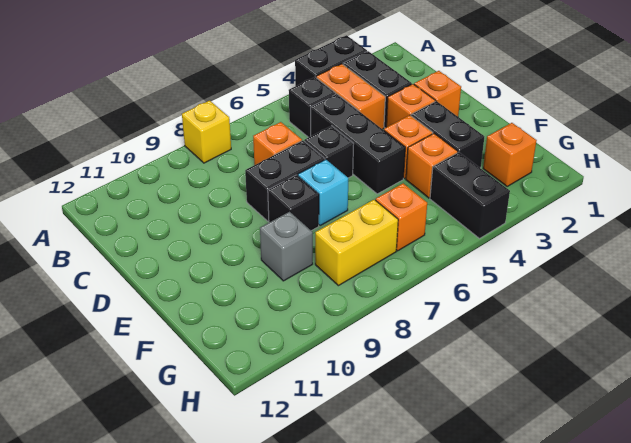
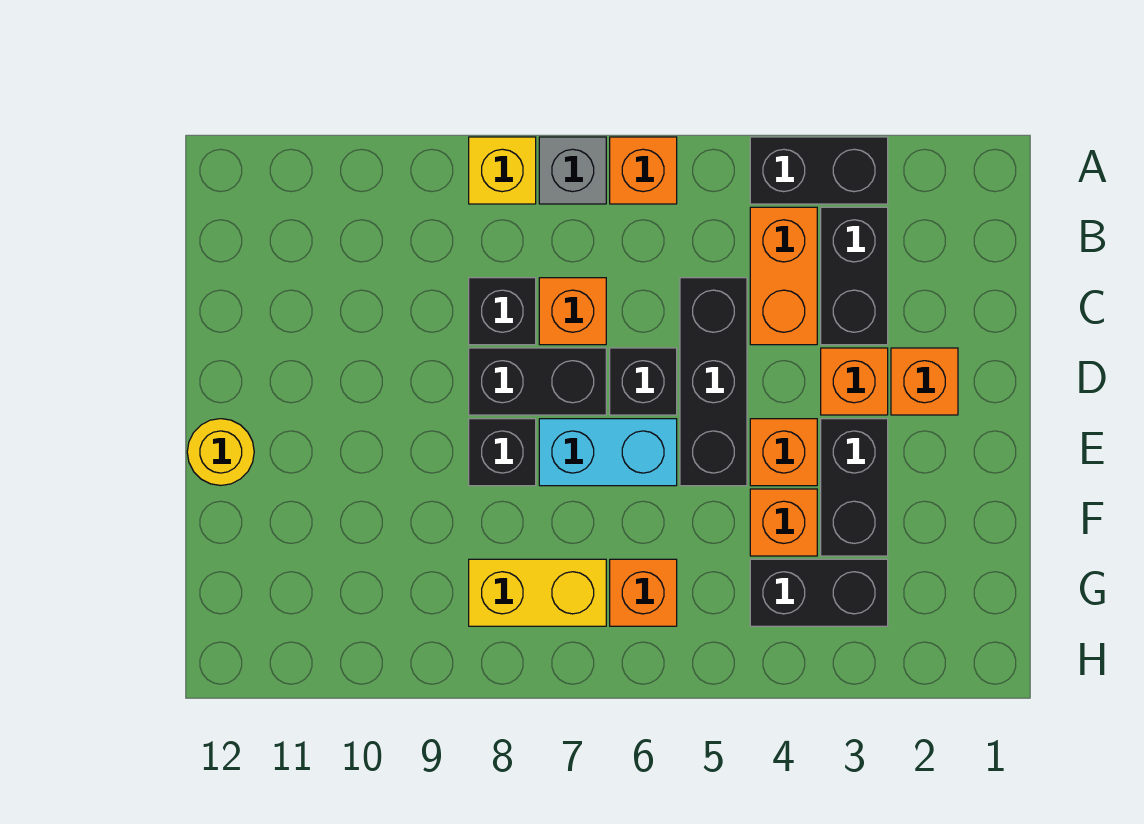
black 1x1 brick [289,77,336,137] -> black 1x1 brick moved to [469,278,536,345]
cyan 1x1 brick [298,160,348,225] -> cyan 1x2 brick [539,419,677,486]
none -> yellow 1x1 round brick [187,419,254,485]
grey 1x1 brick [260,212,313,281] -> grey 1x1 brick moved to [539,137,606,204]
orange 1x1 brick [483,123,537,187] -> orange 1x1 brick moved to [610,137,677,204]
black 1x2 brick [430,152,510,238] -> black 1x2 brick turned to [750,559,888,626]

